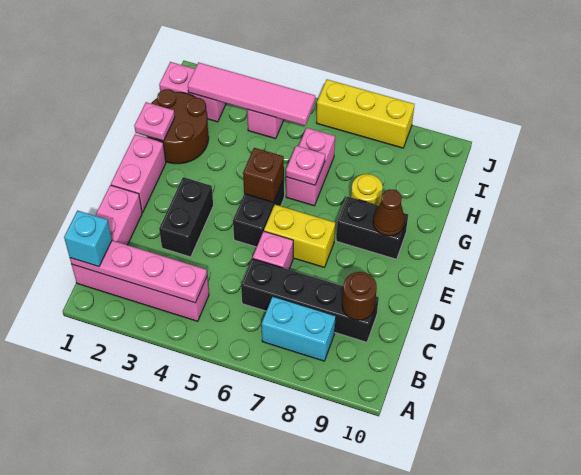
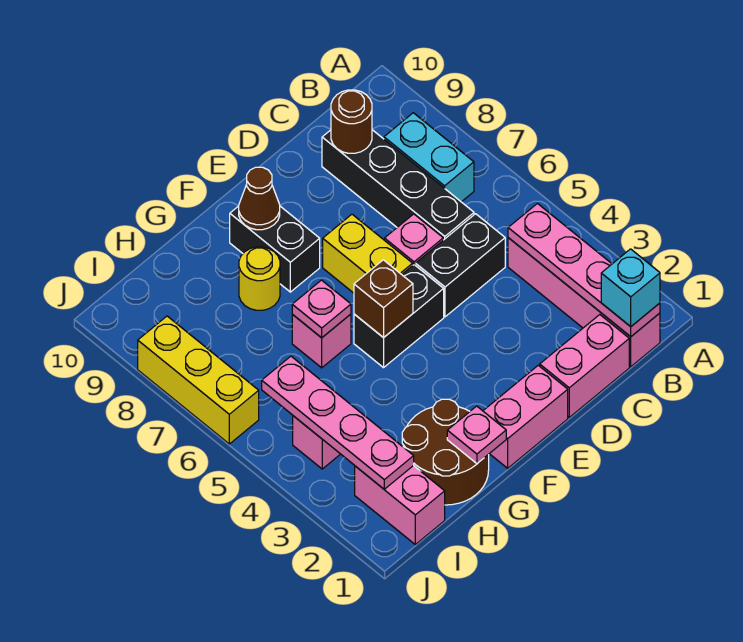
black 1x2 brick [159,177,213,257] -> black 1x2 brick moved to [416,214,505,317]
pink 1x2 brick [286,128,335,206] -> pink 1x1 brick [292,314,351,368]
pink 1x4 tile [188,62,315,126] -> pink 1x4 plate [262,356,414,489]

